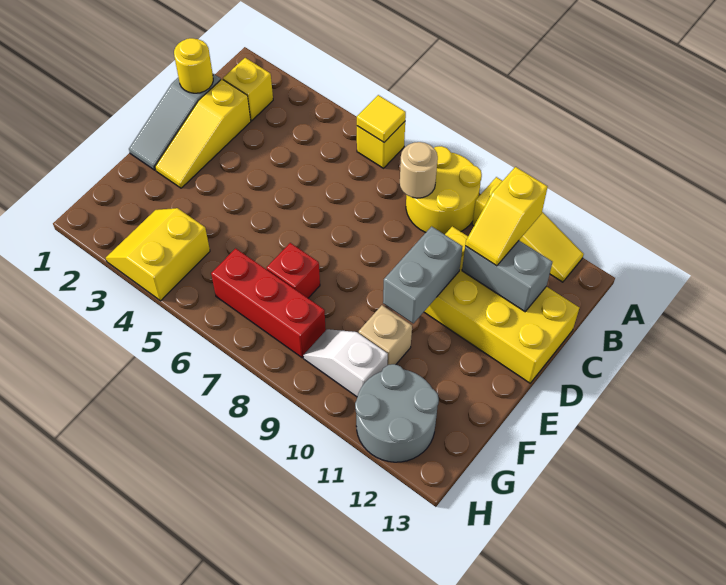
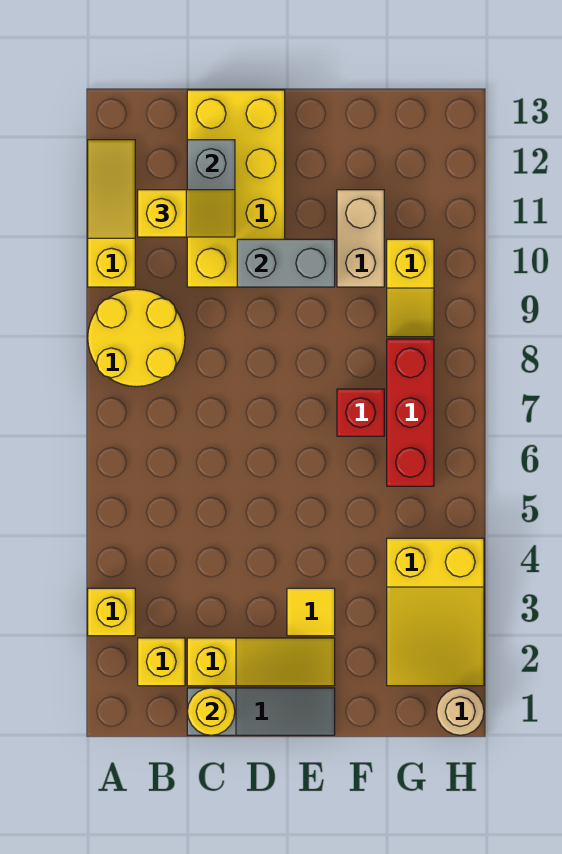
yellow 1x1 brick [357,122,405,168] -> yellow 1x1 brick moved to [88,588,135,636]
yellow 1x1 tile [357,95,406,142] -> yellow 1x1 tile moved to [287,588,335,636]
tan 1x1 round brick [400,142,438,198] -> tan 1x1 round brick moved to [437,688,484,735]
tan 1x1 brick [359,305,412,365] -> tan 1x2 brick [337,190,384,287]
yellow 2x2 slope [106,208,210,301] -> yellow 2x3 slope [387,538,484,686]
white 1x2 slope [303,329,388,397] -> yellow 1x2 slope [387,239,434,337]
grey 2x2 round brick [355,364,439,462] -> none

